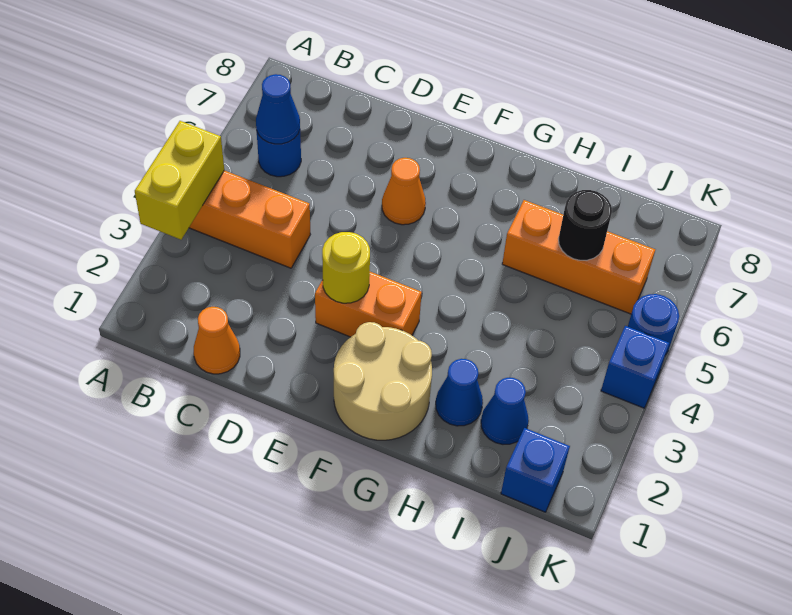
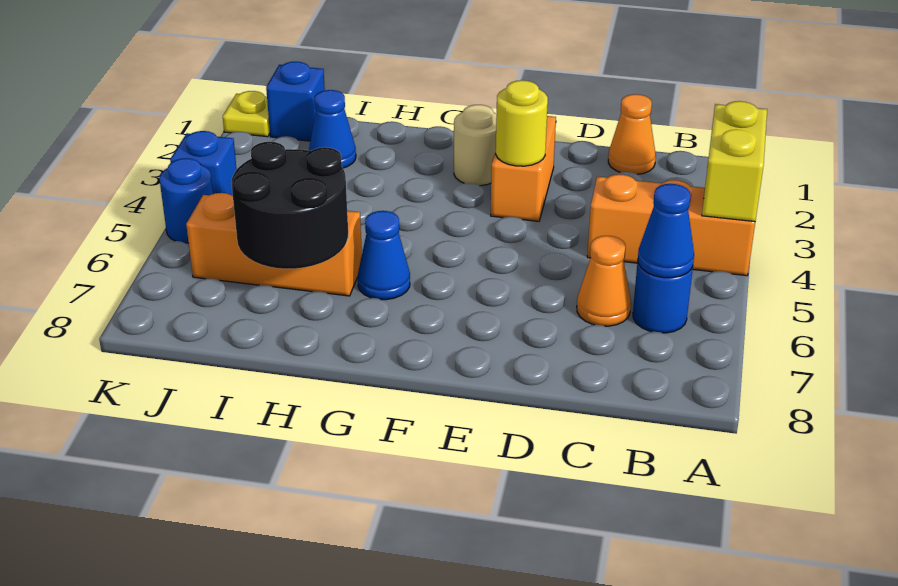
orange 1x2 brick [315,272,422,337] -> orange 1x2 brick turned to [491,116,556,221]
orange 1x1 cone [382,158,426,225] -> orange 1x1 cone moved to [577,236,631,326]
tan 2x2 round brick [334,322,432,440] -> tan 1x1 round brick [454,105,497,186]
blue 1x1 cone [436,359,483,426] -> blue 1x1 cone moved to [358,211,410,300]
black 1x1 round brick [559,190,612,260] -> black 2x2 round brick [232,142,348,269]
none -> yellow 1x1 plate [223,91,270,137]

